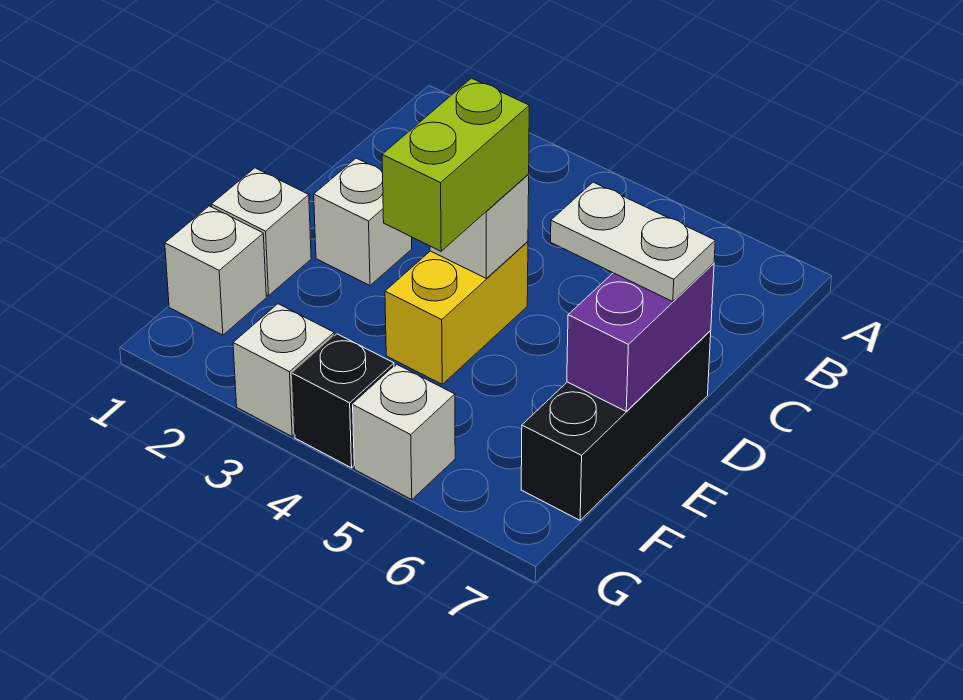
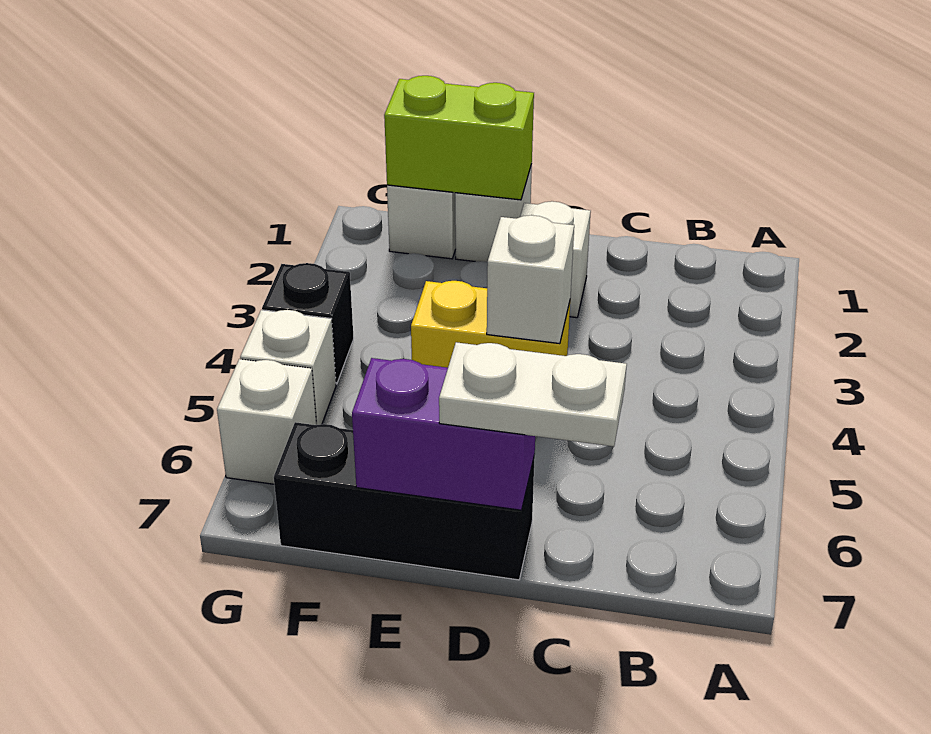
lime 1x2 brick [382,78,529,251] -> lime 1x2 brick moved to [384,76,534,200]
white 1x2 plate [551,182,715,302] -> white 1x2 plate turned to [439,342,627,446]
white 1x1 brick [233,304,334,436] -> white 1x1 brick moved to [217,359,316,484]

